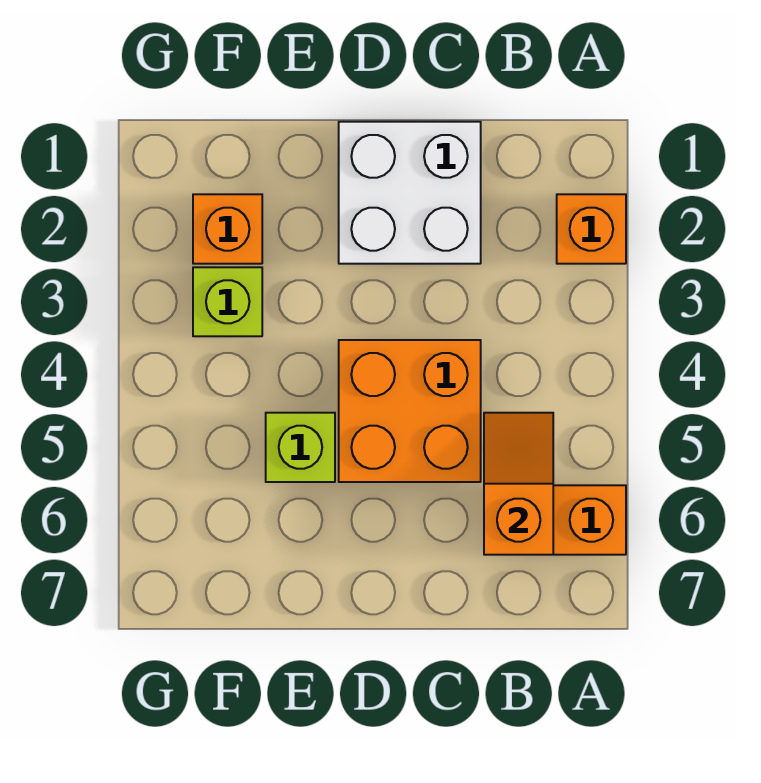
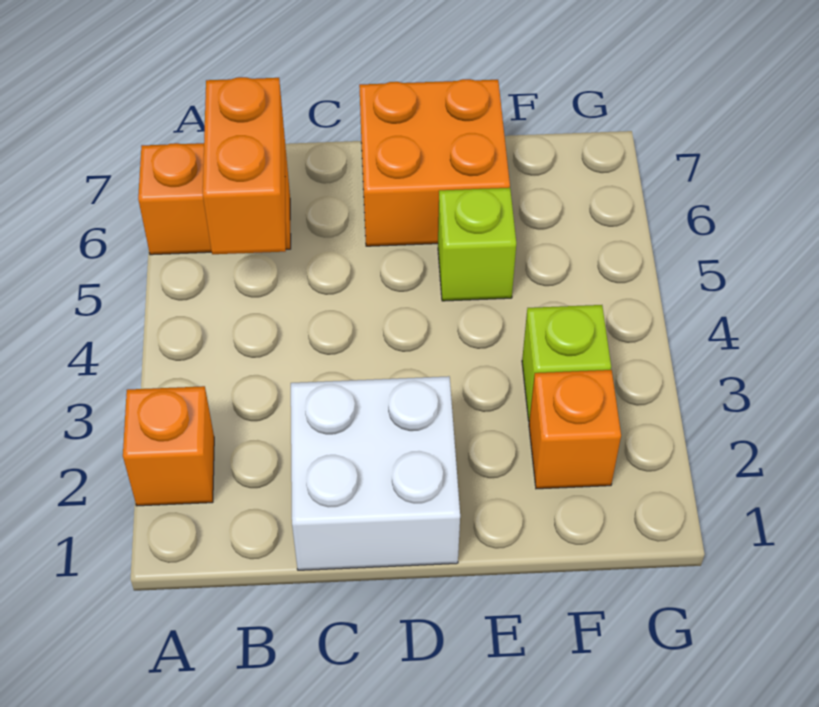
orange 1x2 slope [484,413,553,555] -> orange 1x2 brick [203,77,286,254]
orange 2x2 brick [339,340,481,482] -> orange 2x2 brick moved to [359,79,510,246]

